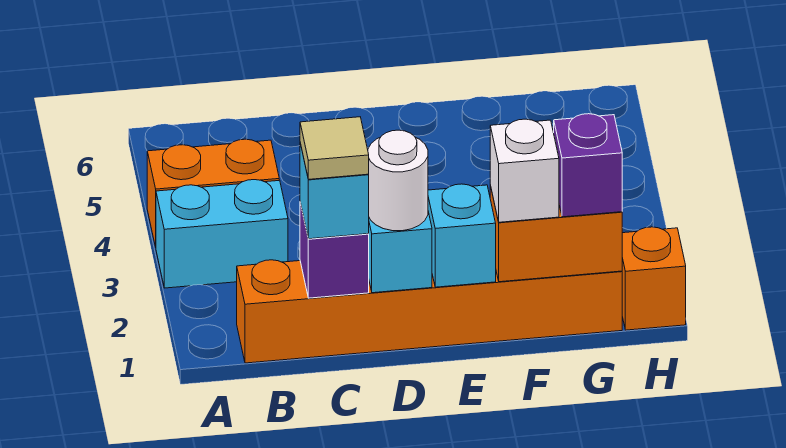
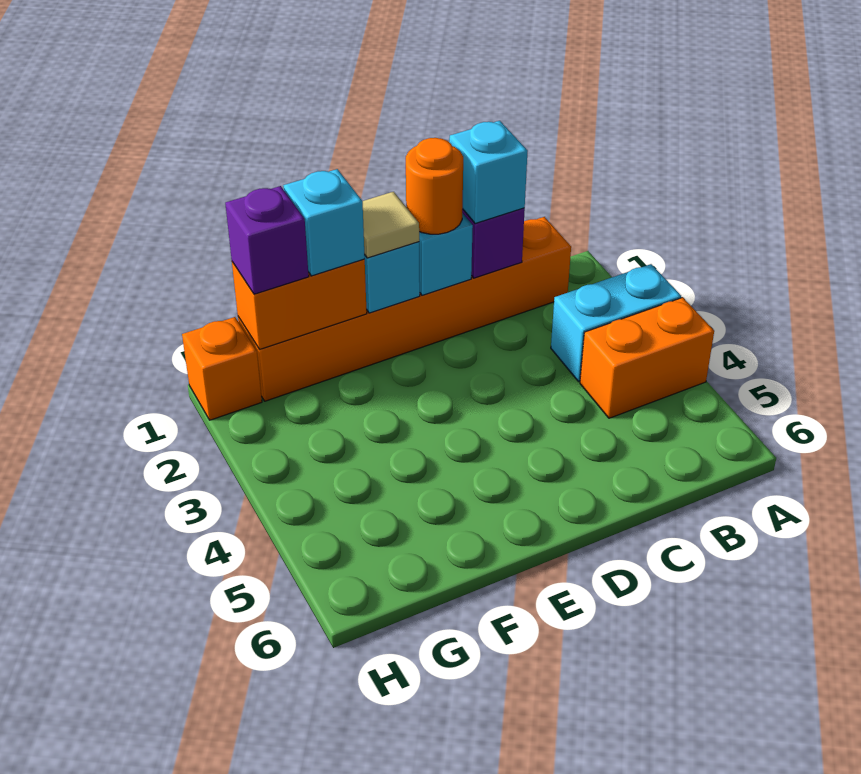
tan 1x1 tile [300,117,369,179] -> tan 1x1 tile moved to [363,192,419,258]
white 1x1 round brick [368,130,428,231] -> orange 1x1 round brick [406,138,463,234]
white 1x1 brick [490,119,559,222] -> cyan 1x1 brick [283,169,365,276]

